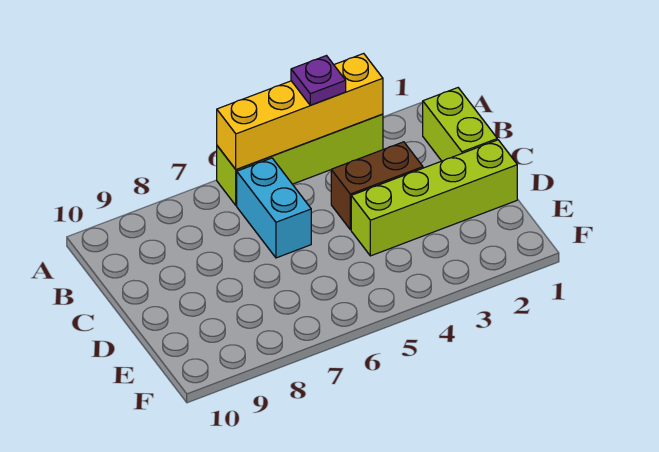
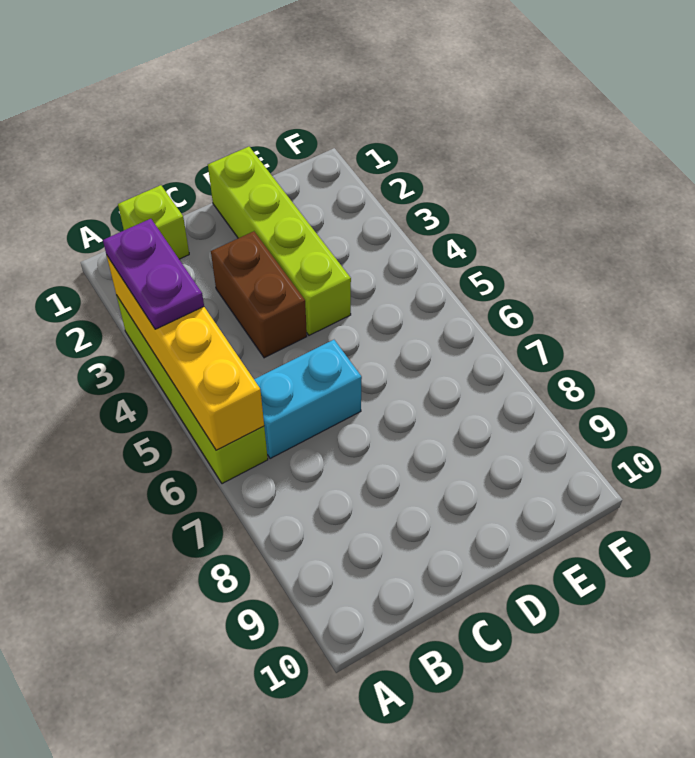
purple 1x1 plate [291,56,346,105] -> purple 1x2 plate [103,219,204,329]
lime 1x2 brick [423,88,497,161] -> lime 1x1 brick [118,185,189,259]

